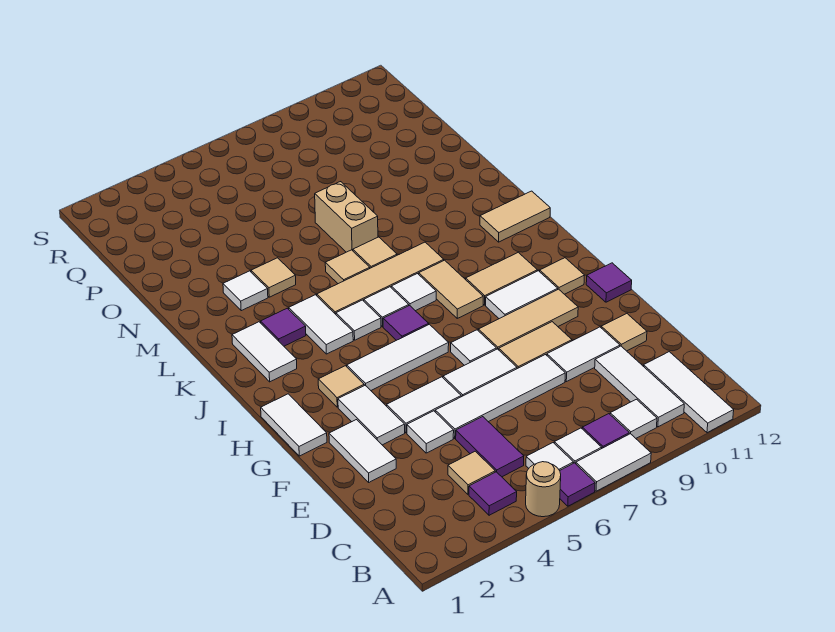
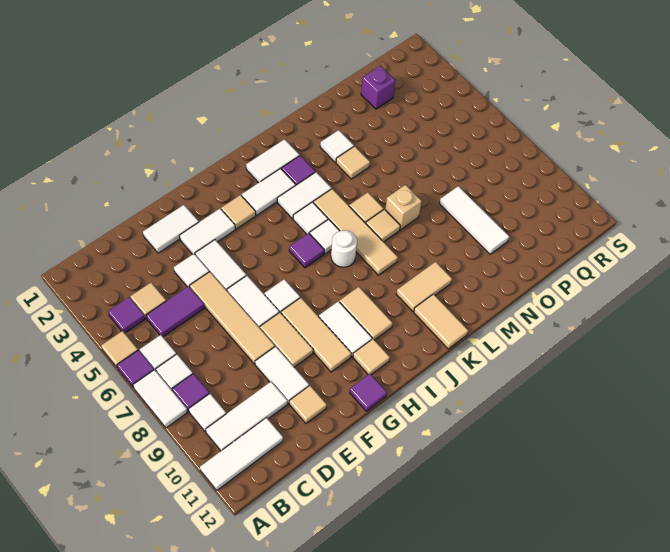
tan 1x1 round brick [526,462,561,517] -> tan 1x1 tile [101,331,138,368]
white 1x4 tile [435,355,565,438] -> tan 1x4 tile [190,272,275,364]
white 1x2 tile [261,394,327,456] -> white 1x2 tile moved to [242,169,296,215]
white 1x3 tile [347,324,449,390] -> white 1x3 tile moved to [440,186,509,254]
tan 1x2 tile [419,260,483,318] -> tan 1x2 tile moved to [396,262,452,311]
white 1x1 tile [391,274,436,311] -> white 1x1 round brick [331,230,357,267]
tan 1x2 brick [315,182,378,252] -> tan 1x1 brick [385,185,422,230]
none -> purple 1x1 brick [361,66,395,109]

